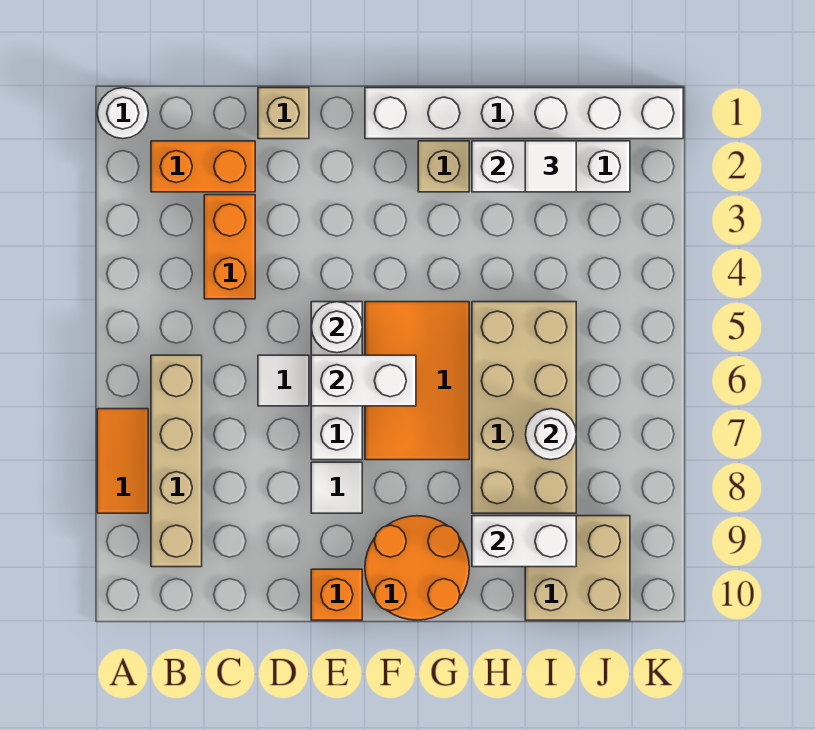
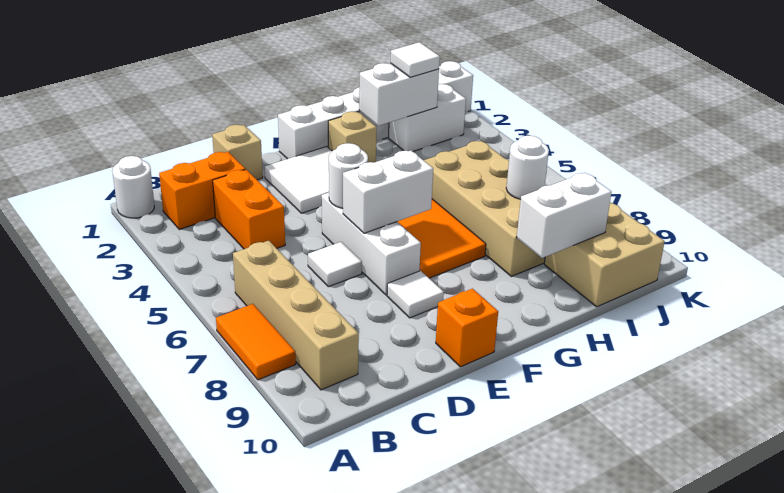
none -> white 2x2 tile [265,147,332,213]
orange 2x2 round brick [365,516,469,620] -> none

